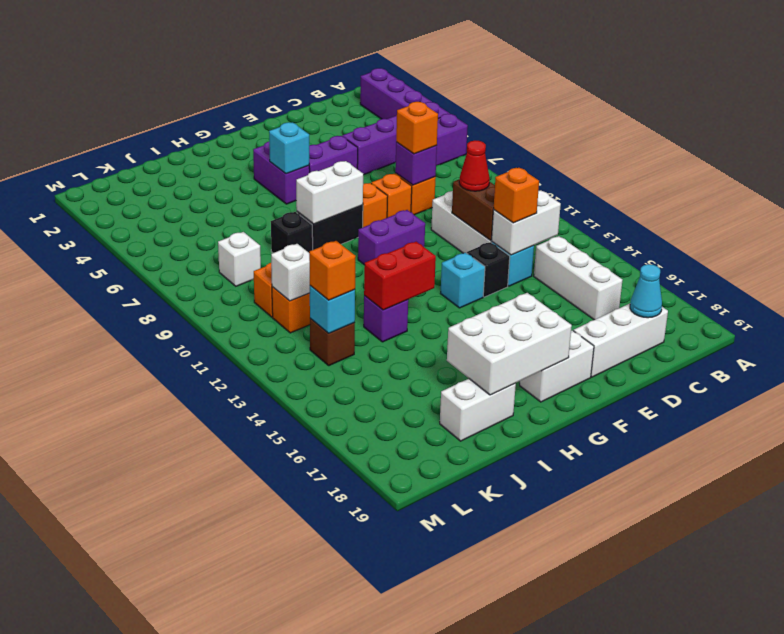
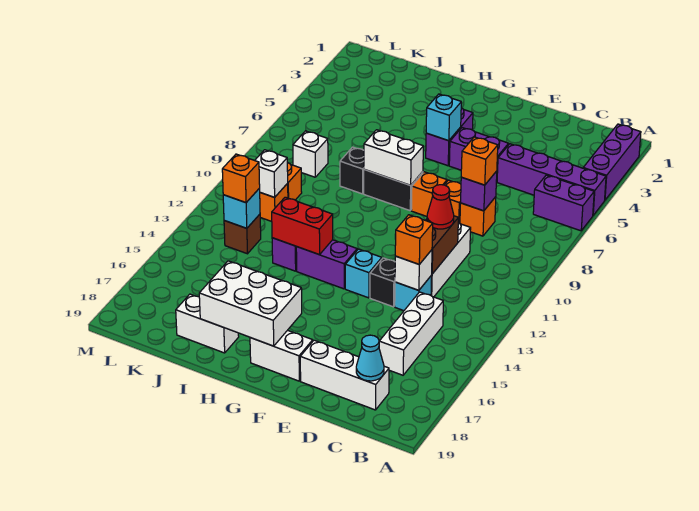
white 1x2 brick [492,190,561,255] -> white 1x1 brick [395,250,432,290]
purple 1x2 brick [358,210,425,265] -> purple 1x2 brick moved to [296,240,357,289]

